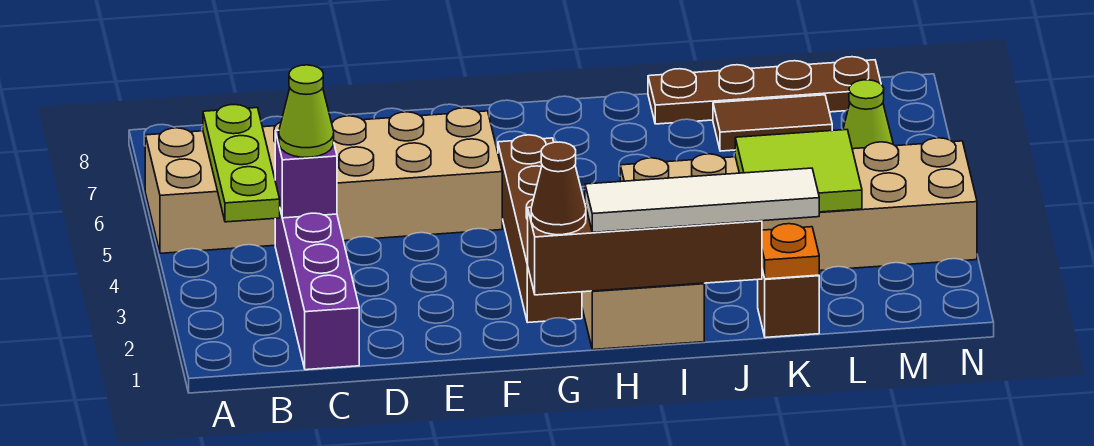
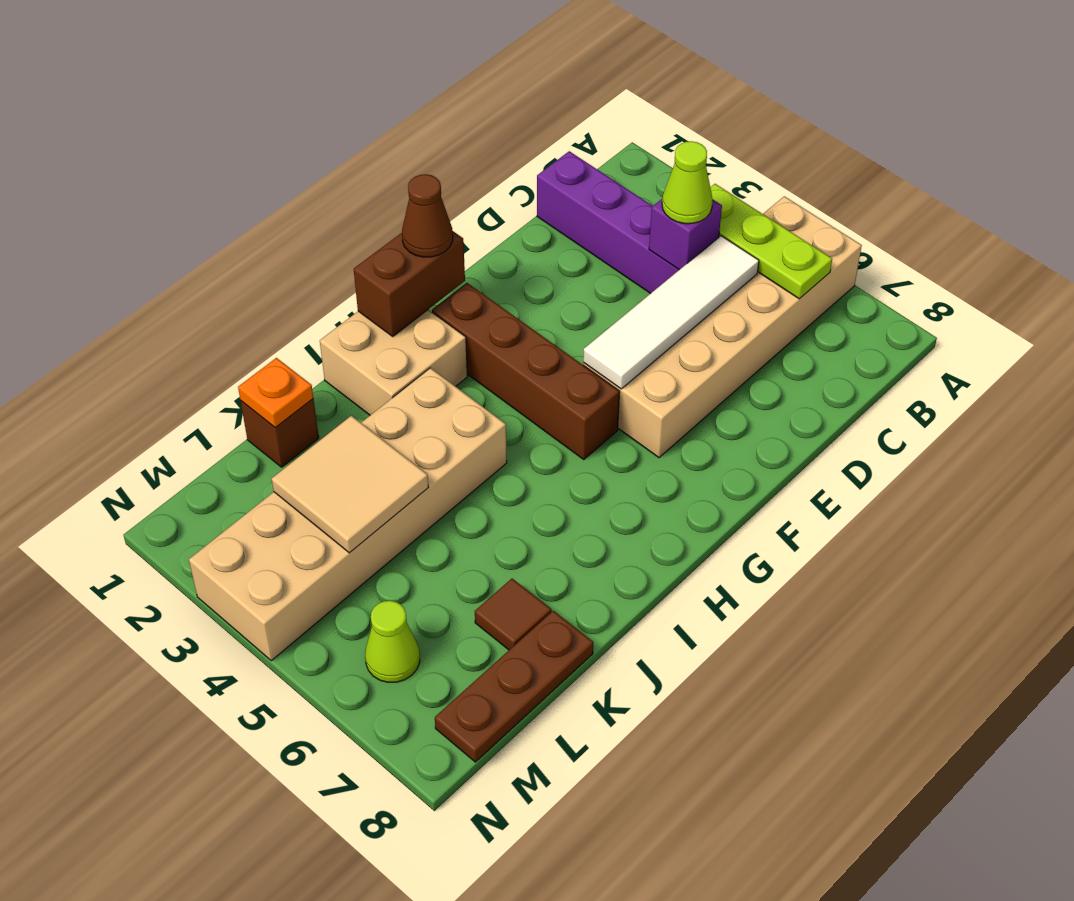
brown 1x4 brick [527,204,762,295] -> brown 1x2 brick [354,231,465,336]
white 1x4 tile [585,168,819,232] -> white 1x4 tile moved to [583,236,759,389]
brown 1x4 plate [648,57,881,124] -> brown 1x3 plate [435,611,593,762]
lime 2x2 tile [735,130,862,212] -> tan 2x2 tile [272,416,428,553]
brown 1x2 tile [713,95,832,151] -> brown 1x1 tile [475,579,551,650]

